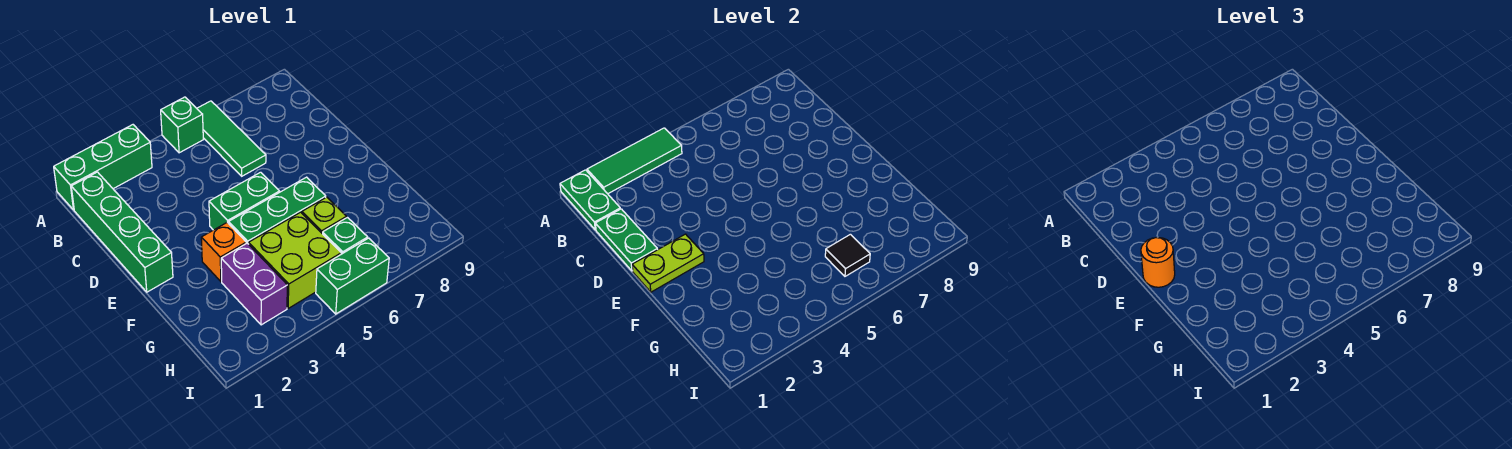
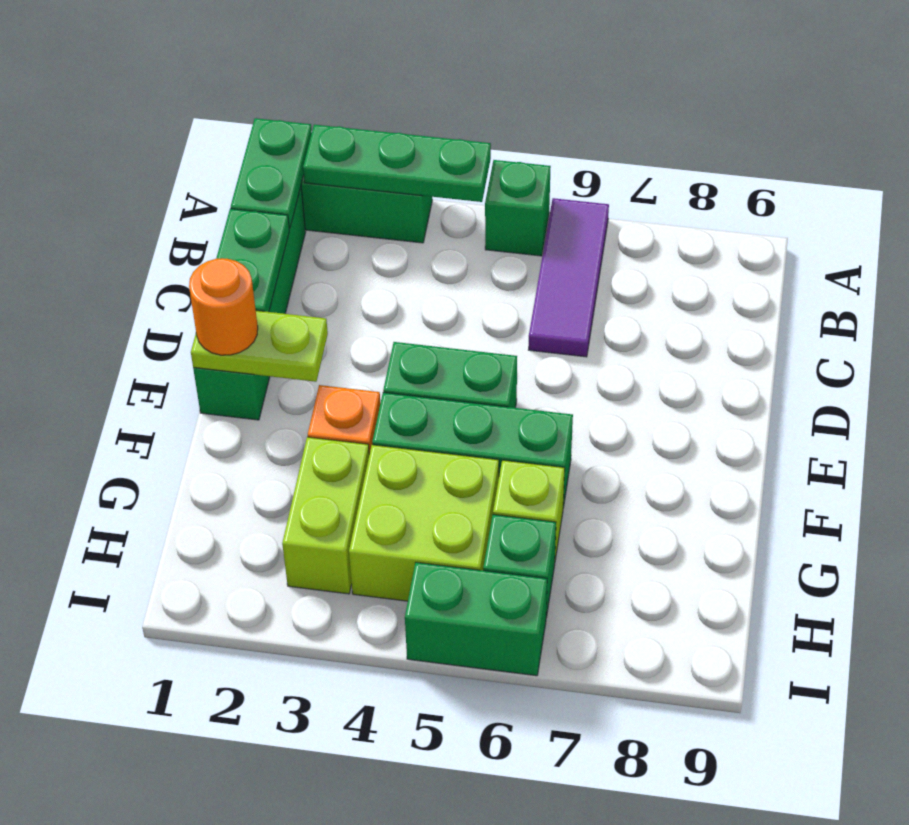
green 1x3 tile [587,128,682,194] -> green 1x3 plate [303,125,491,202]
green 1x3 tile [197,101,266,176] -> purple 1x3 tile [529,198,609,357]
purple 1x2 brick [221,243,287,325] -> lime 1x2 brick [282,437,369,594]
black 1x1 tile [825,234,870,276] -> none

